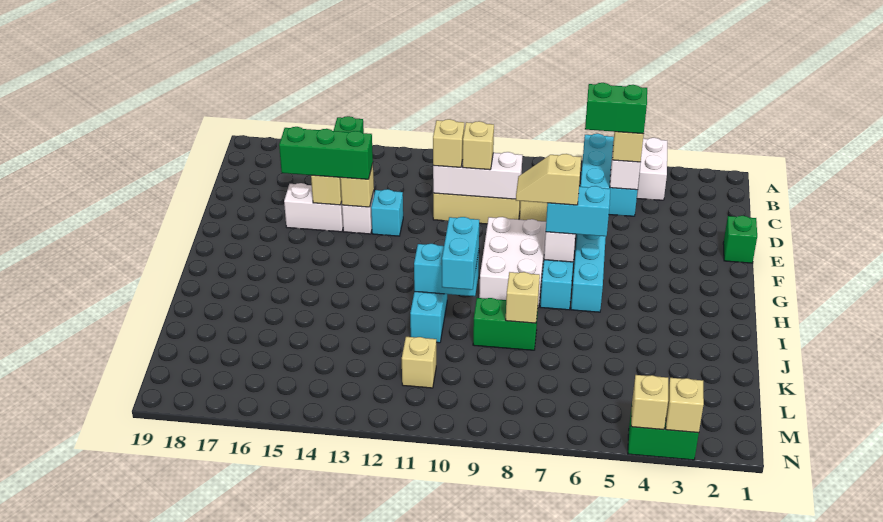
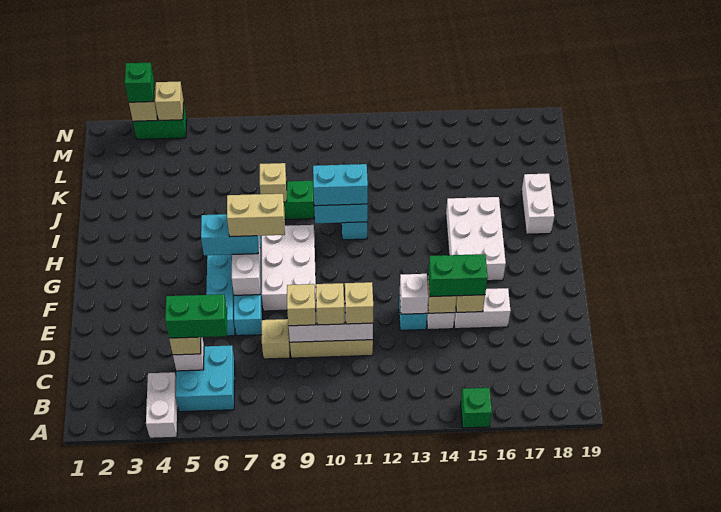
cyan 2x3 brick [581,134,637,216] -> cyan 2x2 brick [176,345,235,412]
green 1x1 brick [723,216,757,263] -> green 1x1 brick moved to [125,62,155,102]
none -> white 1x1 brick [400,274,429,314]
green 1x3 brick [279,127,373,179] -> green 1x2 brick [428,254,488,297]
tan 1x2 slope [516,154,581,205] -> tan 1x2 brick [227,194,285,237]
none -> white 2x3 brick [446,197,506,281]
cyan 1x2 brick [442,217,479,290] -> cyan 1x2 brick turned to [313,164,368,206]
none -> white 1x2 brick [521,174,554,234]
tan 1x1 brick [402,337,436,388] -> tan 1x1 brick moved to [287,284,316,326]

